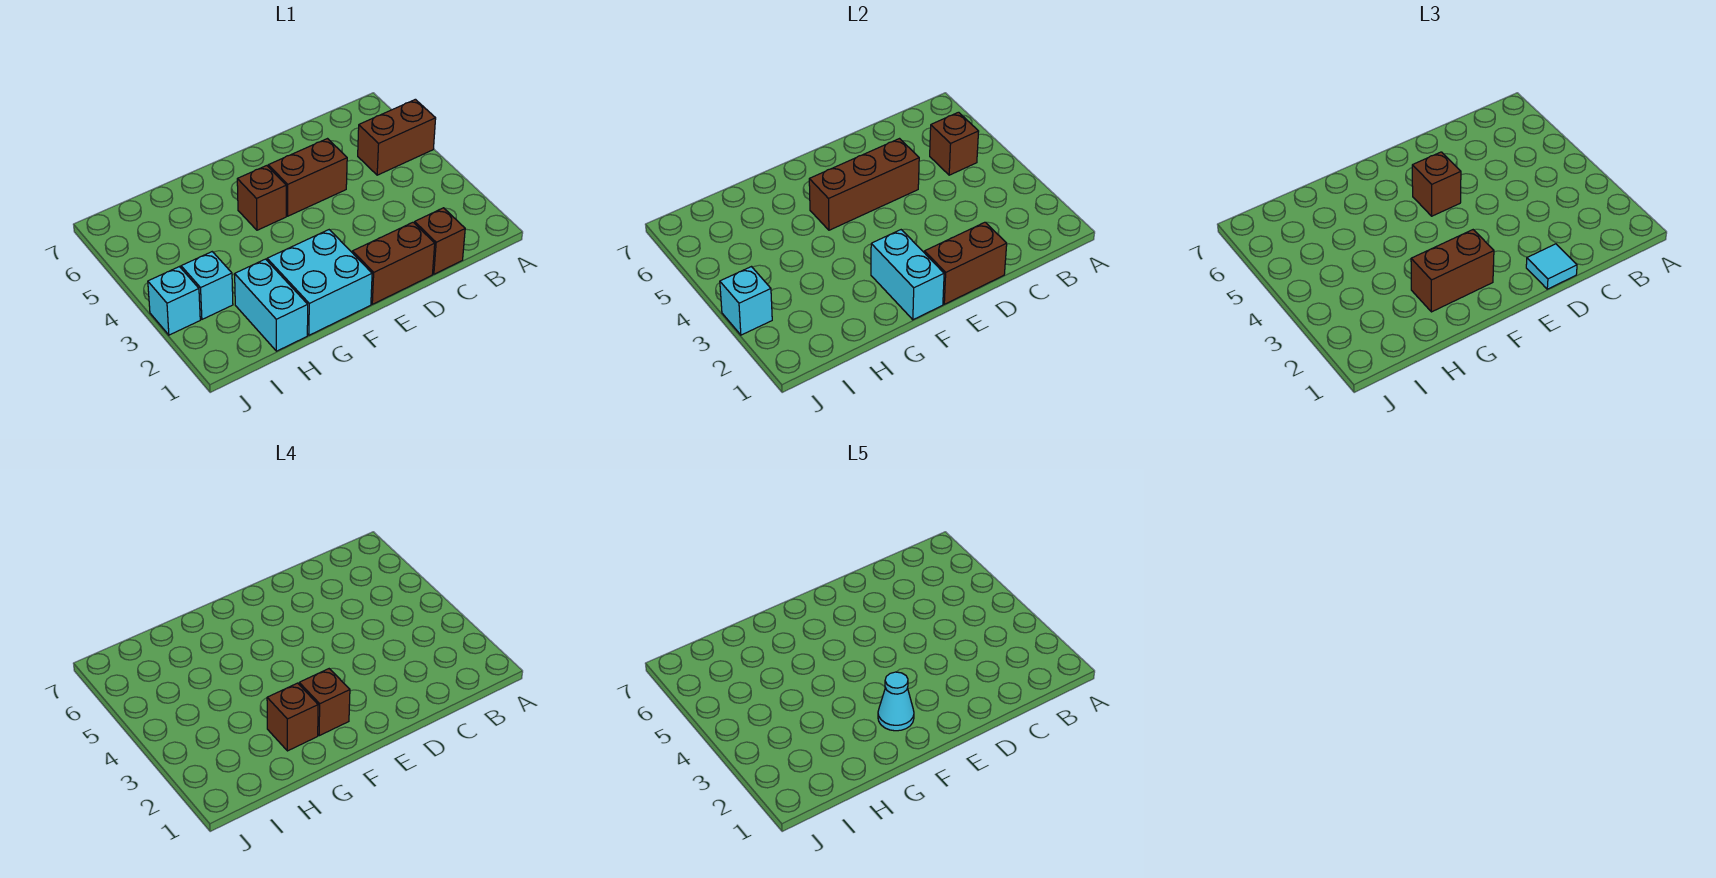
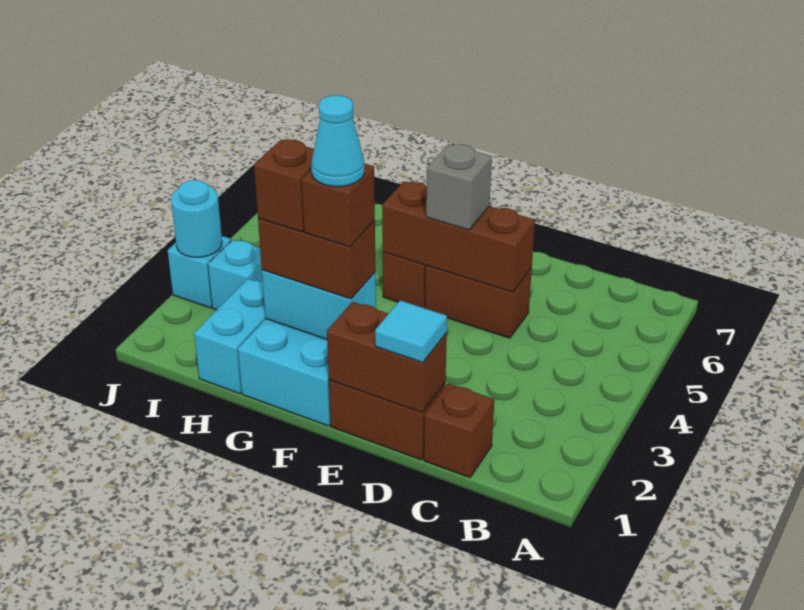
brown 1x2 brick [358,99,436,175] -> none
brown 1x1 brick [930,112,979,175] -> none
brown 1x1 brick [1412,152,1461,216] -> grey 1x1 brick [426,144,492,230]
cyan 1x2 brick [871,230,944,320] -> cyan 1x2 brick turned to [262,270,376,339]
cyan 1x1 brick [720,267,772,335] -> cyan 1x1 round brick [171,180,222,257]

